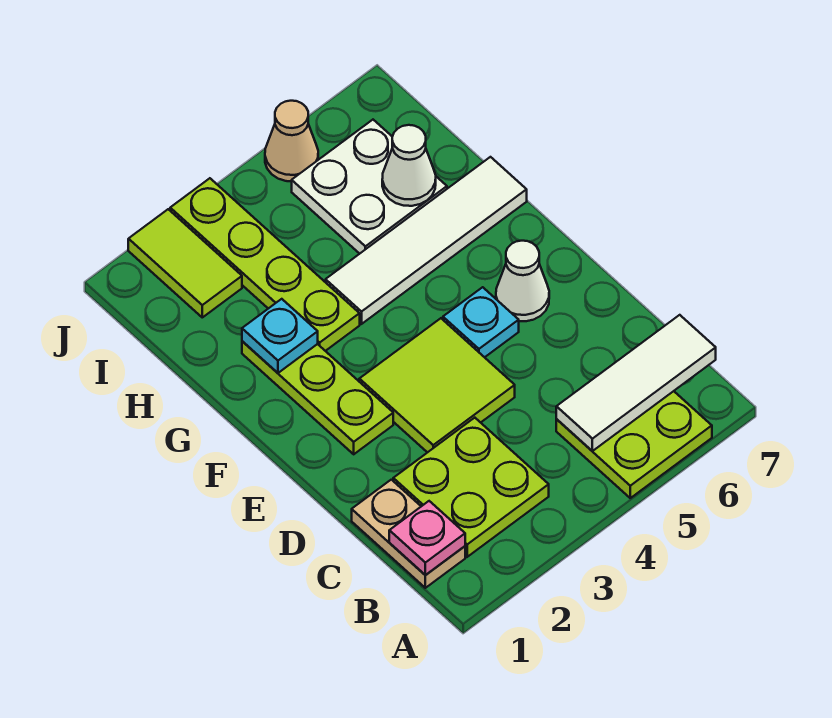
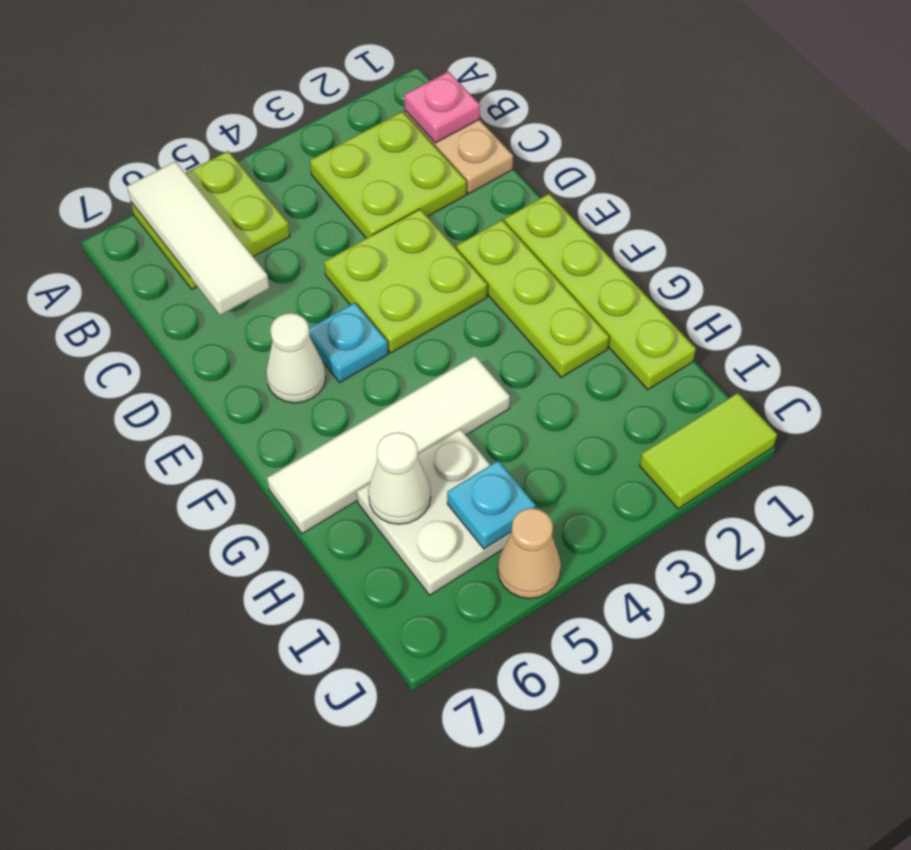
white 1x3 tile [556,315,716,451] -> white 1x3 tile turned to [127,161,269,315]
lime 2x2 tile [359,318,515,453] -> lime 2x2 plate [324,209,487,353]
cyan 1x1 plate [242,299,318,373] -> cyan 1x1 plate moved to [447,461,535,549]
lime 1x4 plate [170,178,360,351] -> lime 1x4 plate moved to [504,194,696,389]
lime 1x2 tile [128,209,242,317] -> lime 1x2 tile turned to [640,393,777,509]

